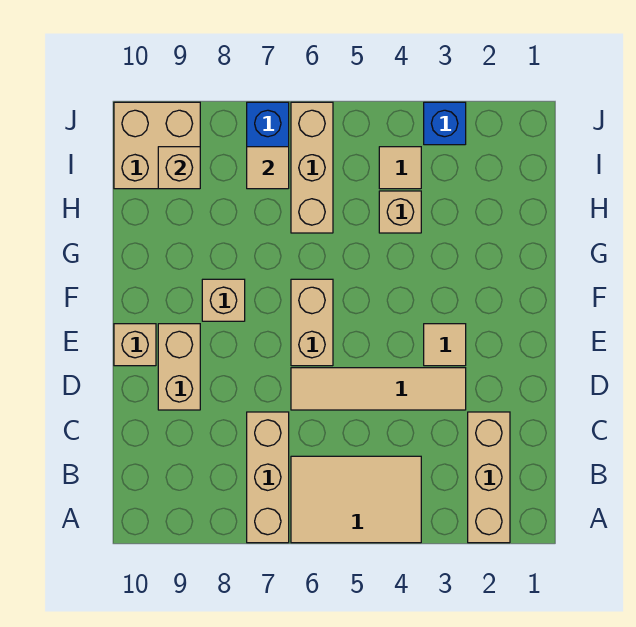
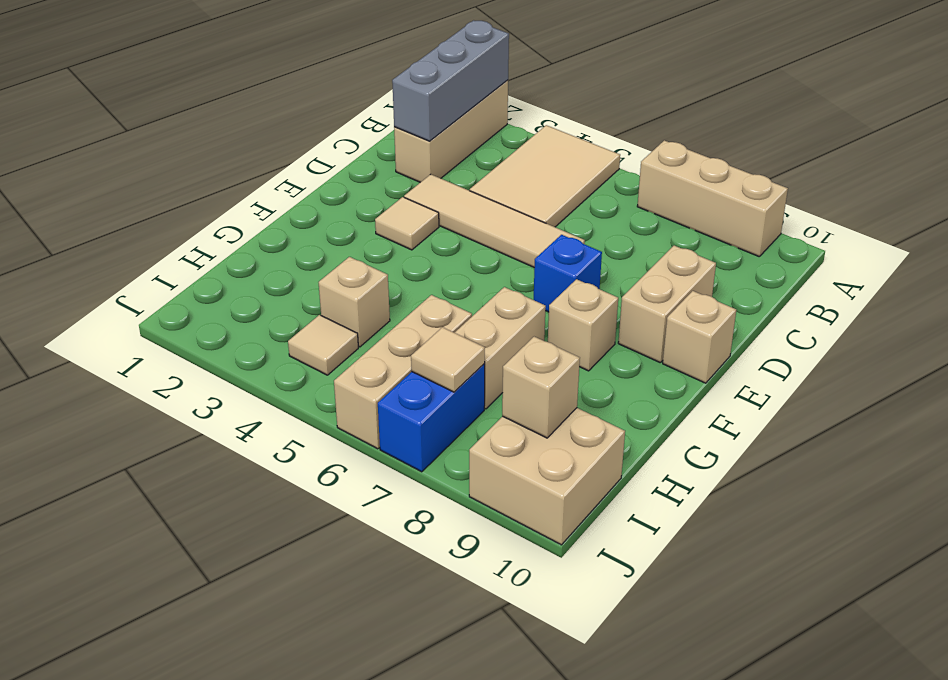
none -> grey 1x3 brick [392,20,509,141]
tan 2x3 tile [291,456,421,543] -> tan 2x3 tile turned to [470,125,620,227]
tan 1x3 brick [247,412,289,543] -> tan 1x3 brick turned to [637,140,788,256]
tan 1x2 brick [291,279,333,366] -> tan 1x2 brick moved to [455,287,546,409]
blue 1x1 brick [424,102,466,145] -> blue 1x1 brick moved to [534,235,602,312]

